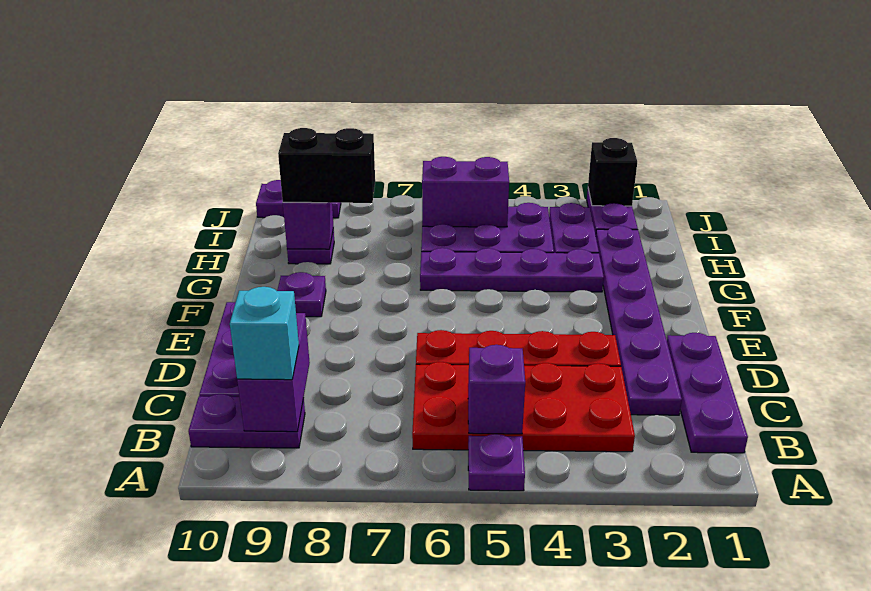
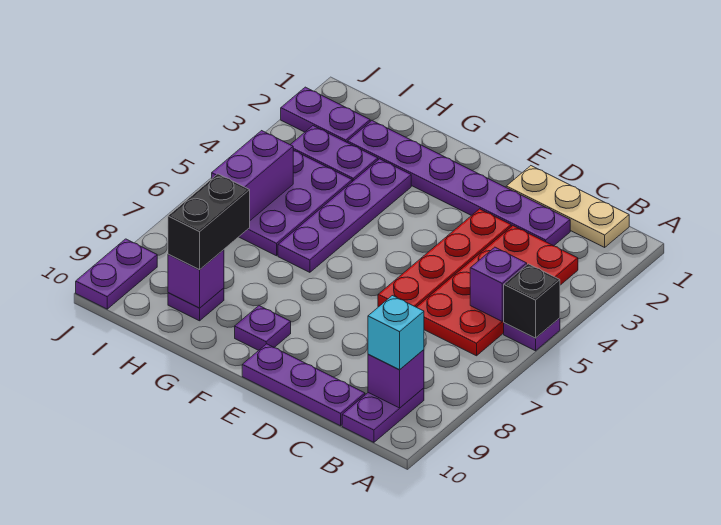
purple 1x3 plate [667,333,748,453] -> tan 1x3 plate [506,166,629,247]
purple 1x2 brick [237,313,310,432] -> purple 1x1 brick [368,350,424,408]
black 1x1 brick [588,138,637,206] -> black 1x1 brick moved to [504,264,560,338]

